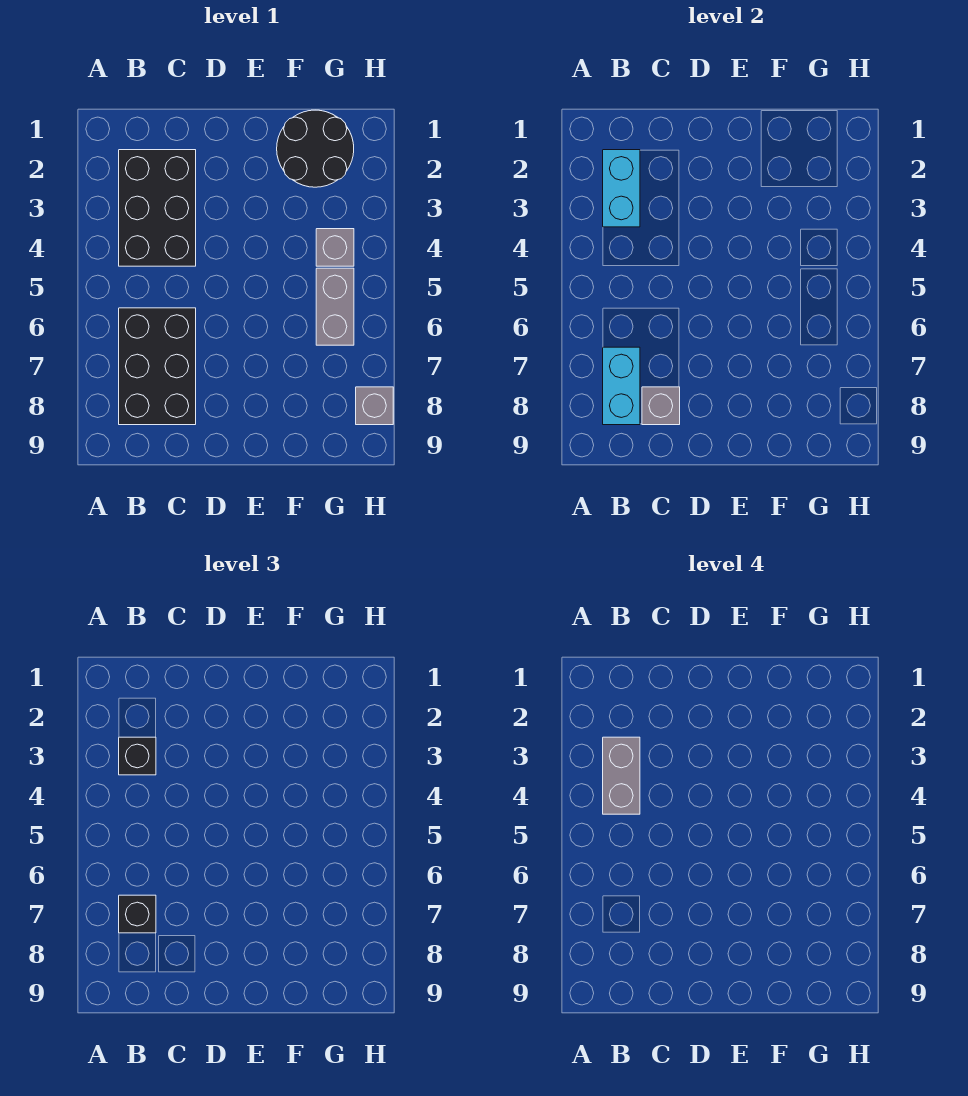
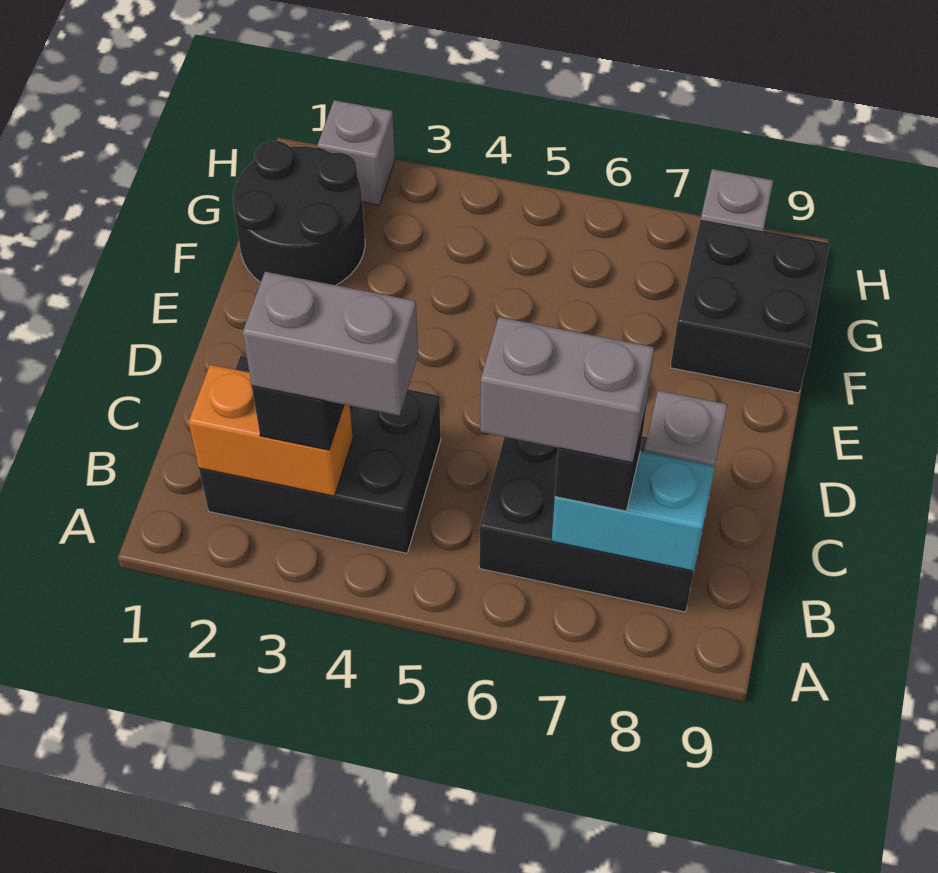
cyan 1x2 brick [603,150,640,227] -> orange 1x2 brick [188,365,353,496]
none -> black 2x2 brick [670,219,830,393]
grey 1x1 brick [316,229,354,266] -> grey 1x1 brick moved to [317,100,395,205]
grey 1x2 brick [316,268,354,345] -> grey 1x2 brick moved to [480,317,654,463]

